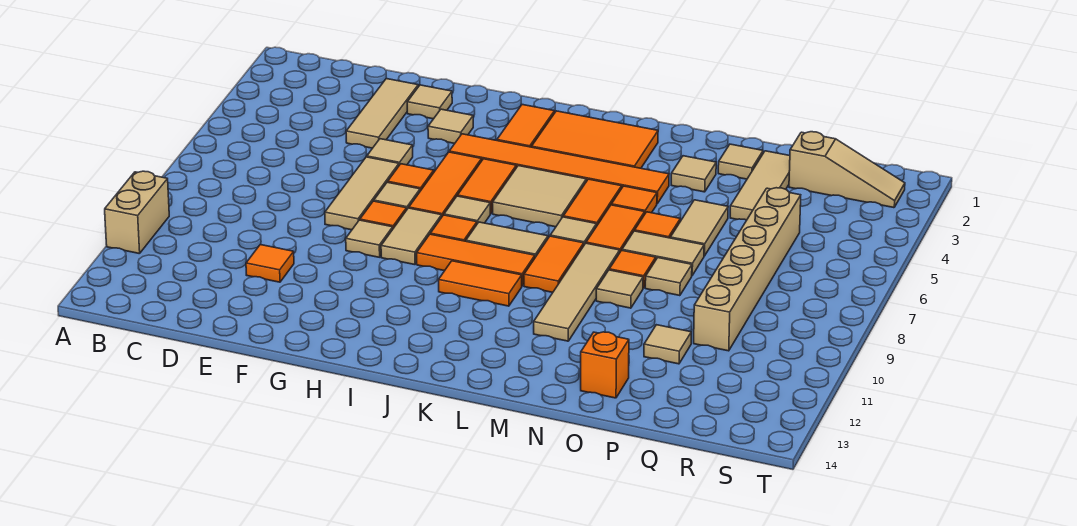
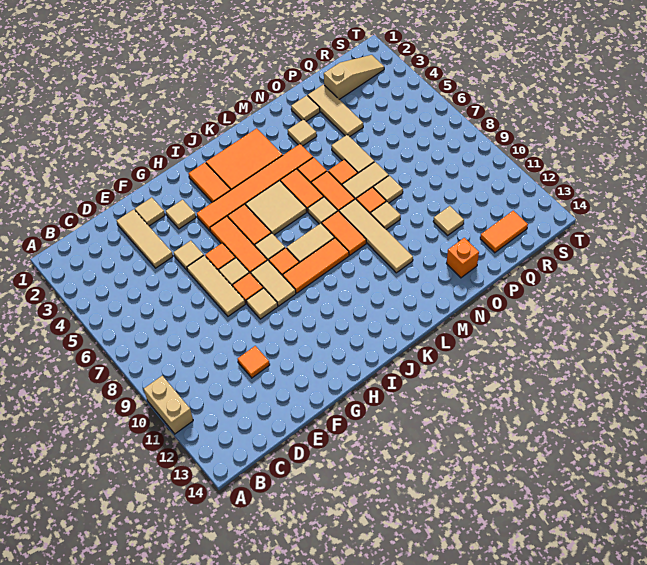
orange 1x2 tile [439,261,522,306] -> orange 1x2 tile moved to [480,211,528,253]
tan 1x6 brick [694,188,801,351] -> none

